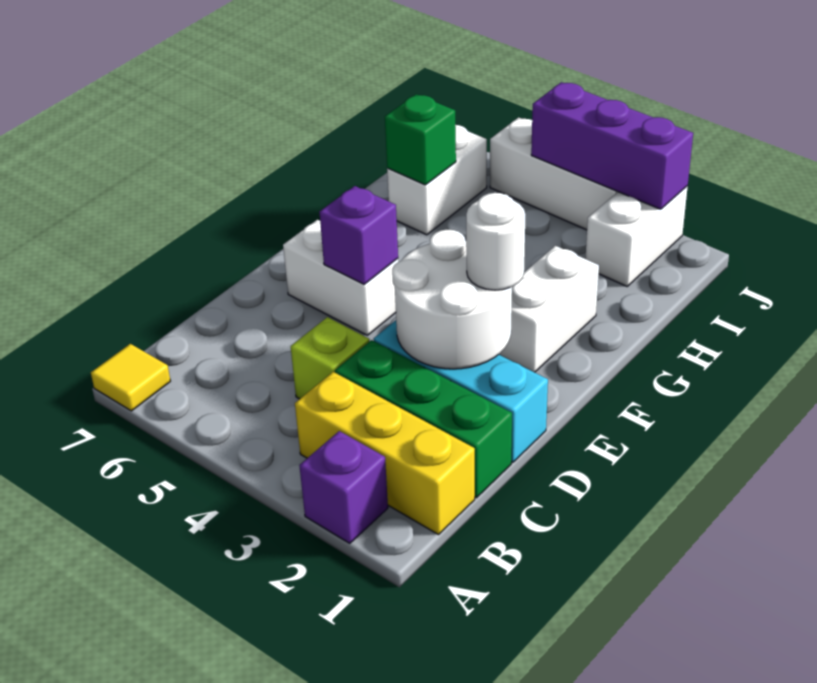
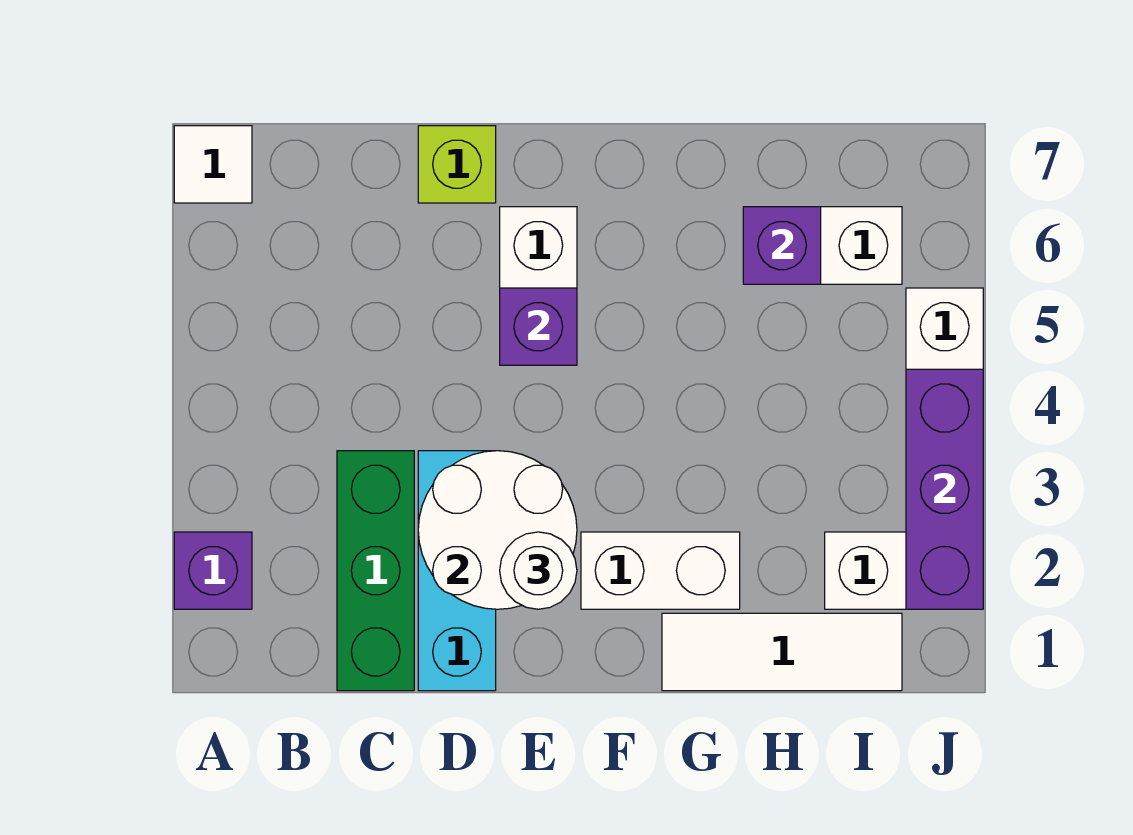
yellow 1x1 tile [91,344,170,411] -> white 1x1 tile [174,126,252,203]
yellow 1x3 brick [295,372,475,535] -> none
lime 1x1 brick [291,317,370,399] -> lime 1x1 brick moved to [418,126,496,203]
none -> white 1x3 tile [662,613,902,691]
green 1x1 brick [385,94,456,185] -> purple 1x1 brick [743,207,821,284]

